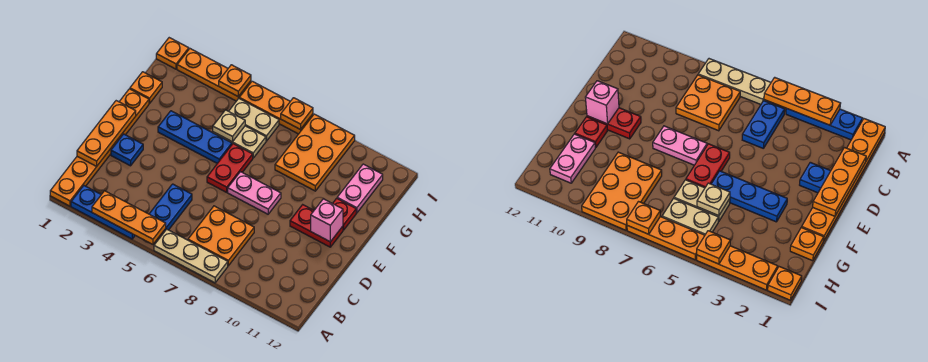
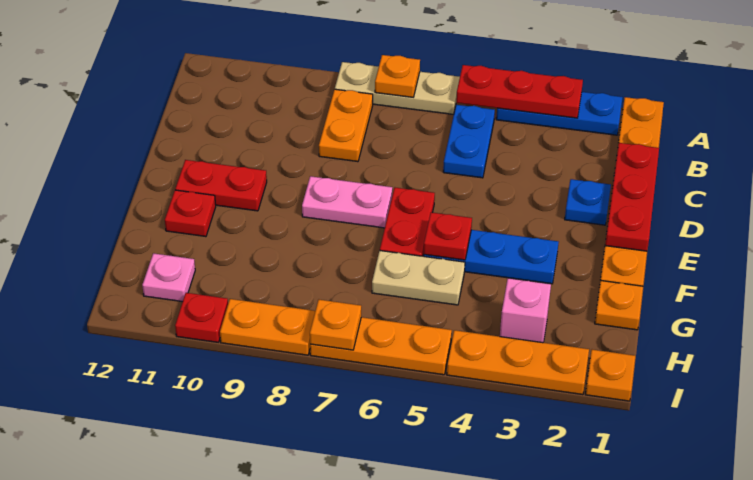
orange 1x3 plate [92,191,166,244] -> red 1x3 plate [456,65,583,118]
orange 2x2 plate [188,206,254,266] -> orange 1x2 plate [319,89,373,162]
orange 1x3 plate [77,101,136,166] -> red 1x3 plate [605,143,659,251]
pink 1x1 brick [311,199,343,242] -> pink 1x1 brick moved to [500,278,551,343]
none -> red 1x1 plate [424,212,472,260]
tan 1x1 plate [213,110,245,142] -> none
orange 2x3 plate [275,114,355,191] -> orange 1x2 plate [220,299,315,355]
pink 1x2 plate [337,164,383,213] -> pink 1x1 plate [142,253,195,302]
tan 1x2 plate [229,99,279,141] -> none
orange 1x1 plate [219,65,251,96] -> orange 1x1 plate moved to [375,55,420,97]
none -> red 1x1 plate [175,293,228,342]

